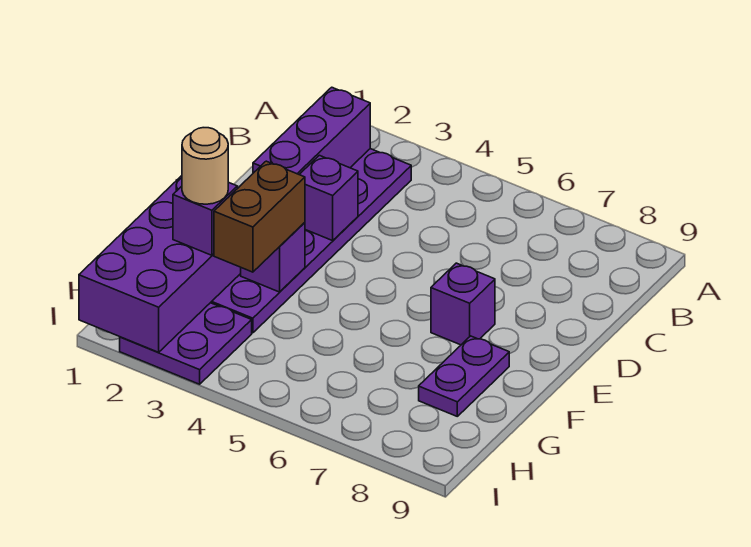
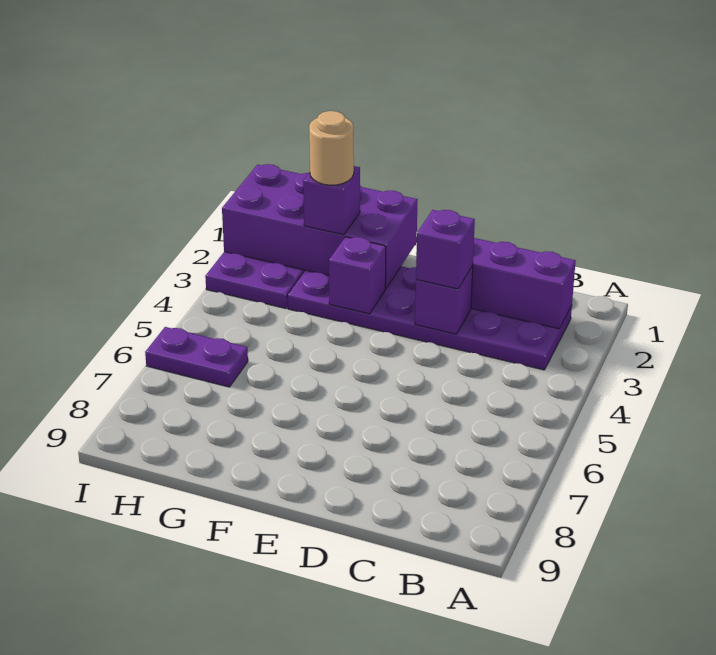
purple 1x1 brick [431,263,495,345] -> purple 1x1 brick moved to [416,210,475,289]
brown 1x2 brick [214,161,305,272] -> none
purple 1x2 plate [419,336,509,416] -> purple 1x2 plate moved to [145,327,248,387]

